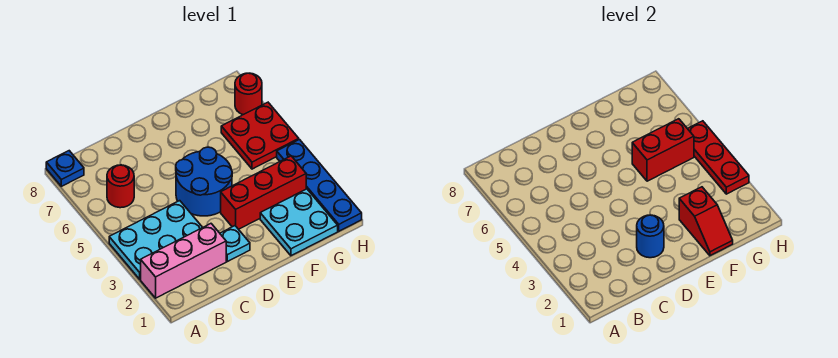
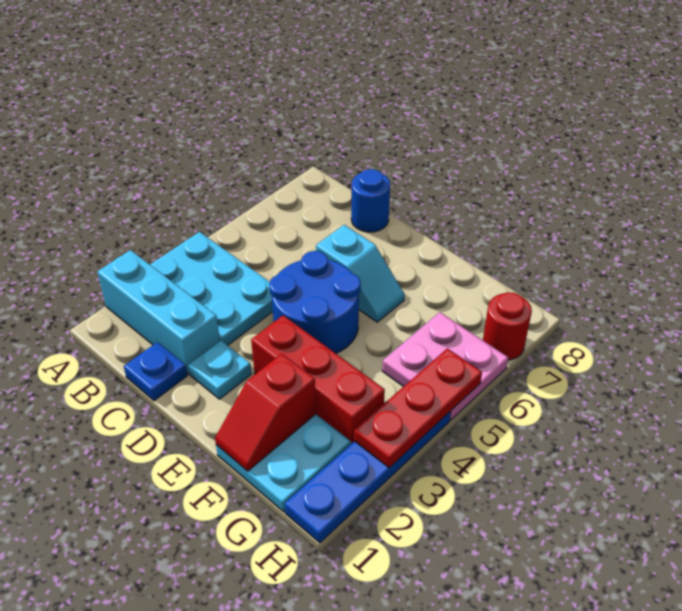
pink 1x3 brick [141,224,226,298] -> cyan 1x3 brick [97,250,220,374]
blue 1x1 plate [46,151,84,186] -> blue 1x1 plate moved to [124,342,187,401]
red 1x1 round brick [107,165,134,208] -> none
blue 1x1 round brick [637,215,664,258] -> blue 1x1 round brick moved to [351,169,390,232]
none -> cyan 1x2 slope [316,225,405,322]
red 1x2 brick [632,119,694,181] -> none
red 2x2 plate [221,102,299,169] -> pink 2x2 plate [382,312,508,420]

